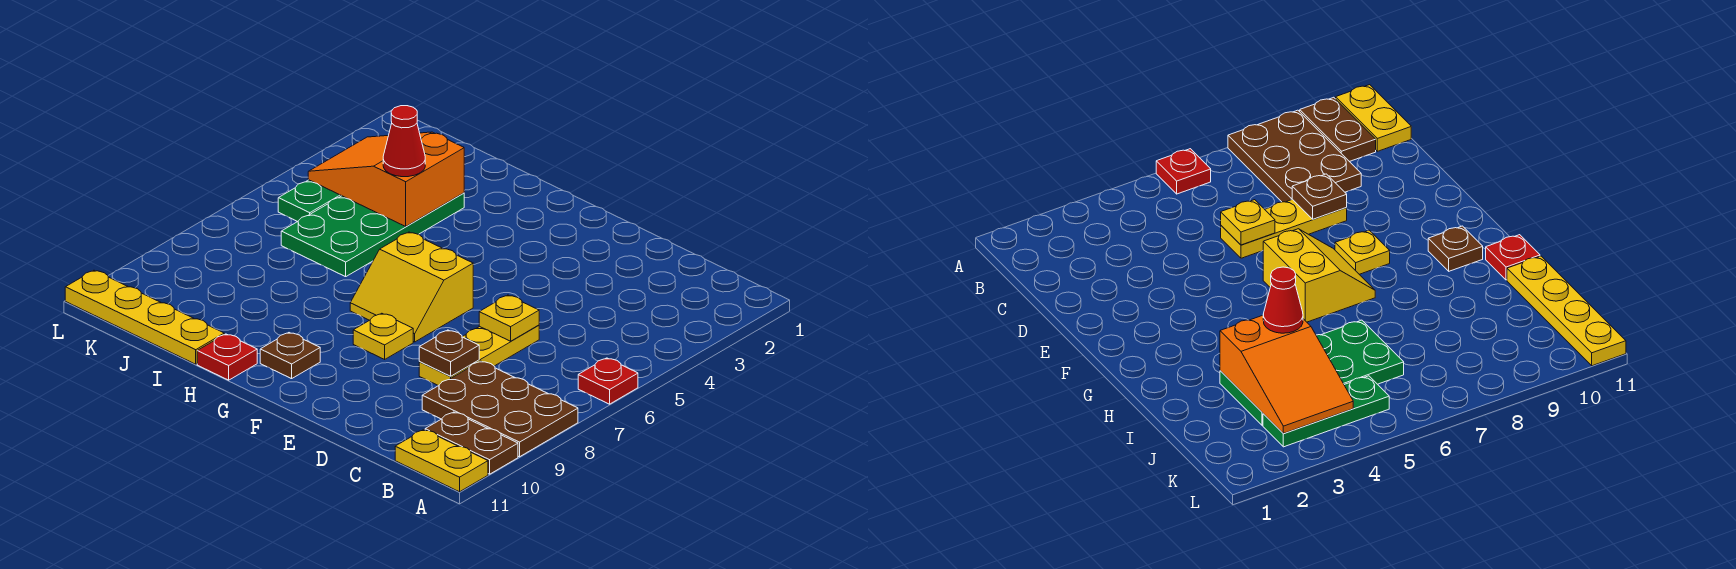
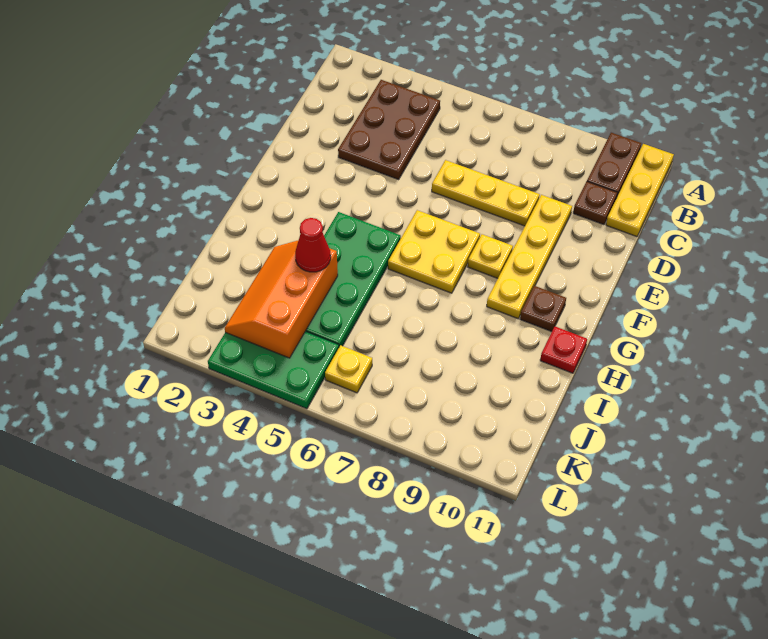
red 1x1 plate [578,358,638,404] -> none
brown 2x3 plate [422,361,578,457] -> brown 2x3 plate moved to [338,80,440,179]
yellow 1x2 plate [395,430,488,492] -> yellow 1x3 plate [606,144,674,237]
yellow 1x1 plate [479,295,539,341] -> yellow 1x1 plate moved to [325,345,372,393]
brown 1x1 plate [419,330,479,376] -> brown 1x1 plate moved to [573,182,617,225]
yellow 2x2 slope [350,232,473,342] -> yellow 2x2 plate [388,210,480,293]
green 2x4 plate [281,193,464,277] -> green 2x4 plate turned to [306,212,401,347]
orange 2x3 slope [308,132,464,226] -> orange 2x3 slope turned to [225,241,338,358]
yellow 1x4 plate [65,270,224,364] -> yellow 1x4 plate moved to [487,195,572,319]
green 1x3 plate [278,180,341,222] -> green 2x3 plate [208,331,339,409]

